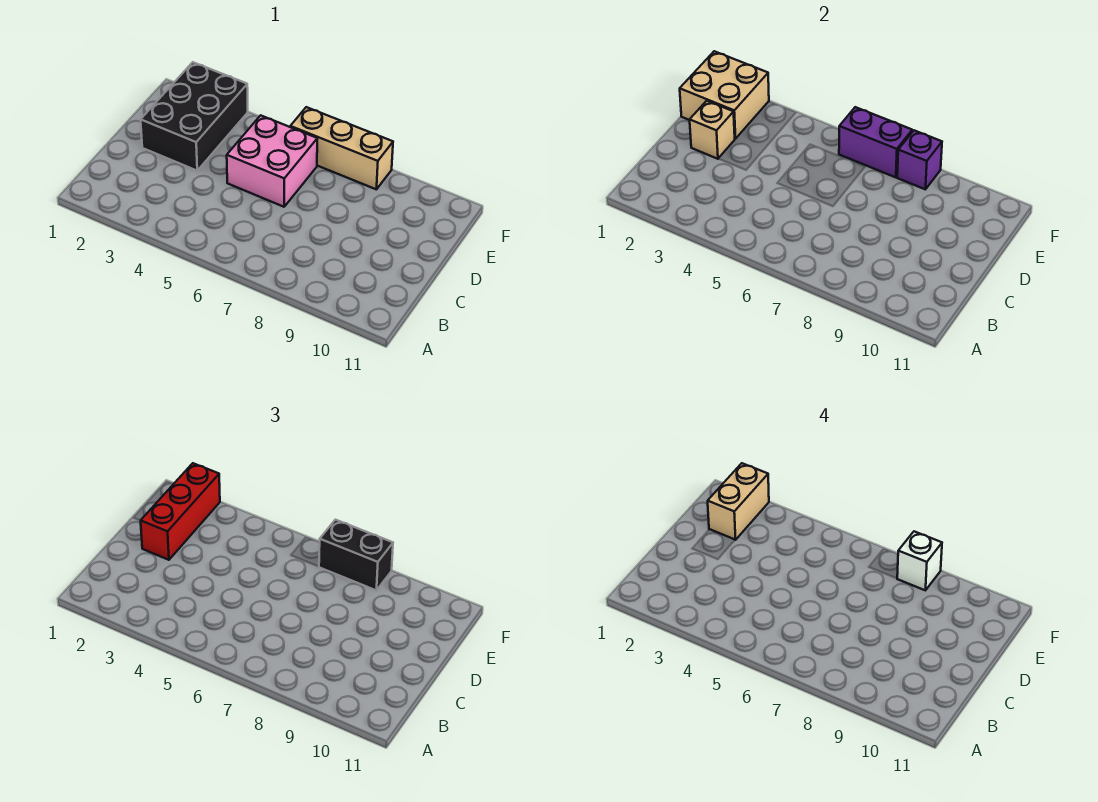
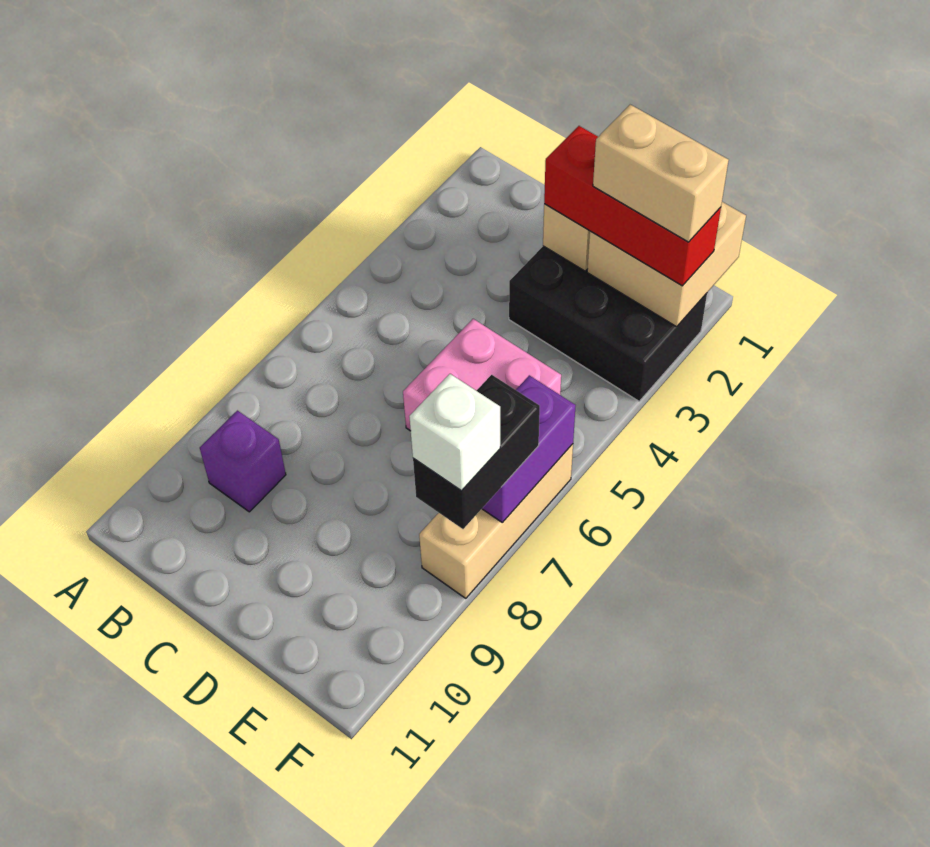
purple 1x1 brick [897,130,942,189] -> purple 1x1 brick moved to [200,411,286,512]

